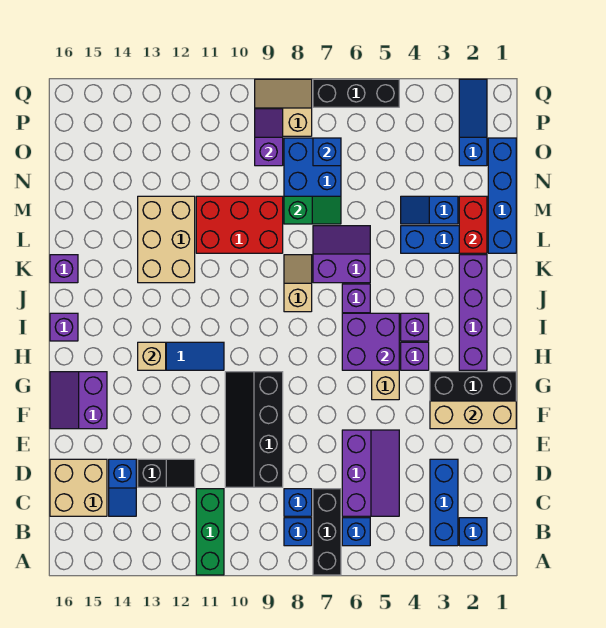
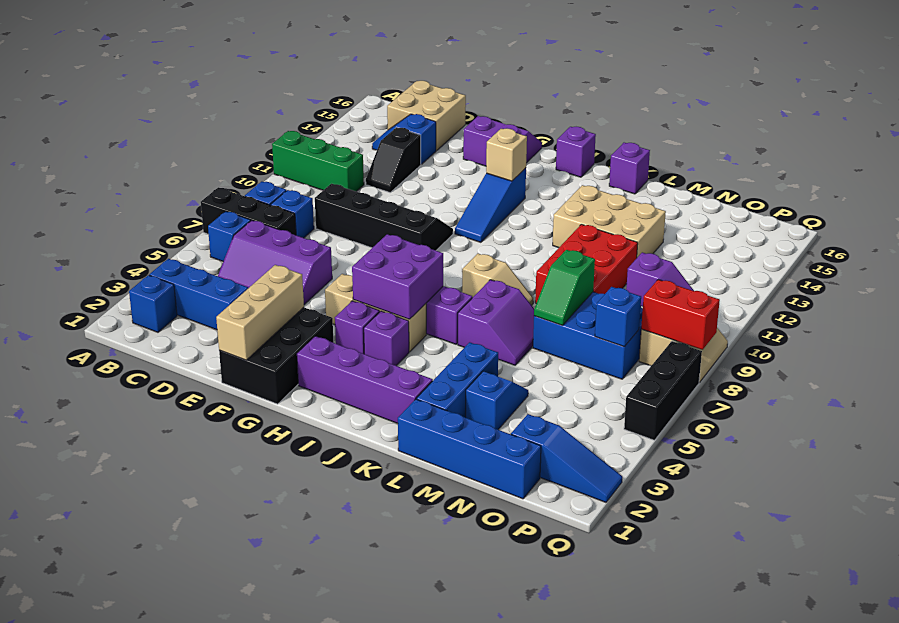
red 1x2 brick [459,196,487,253] -> red 1x2 brick moved to [641,279,720,350]

